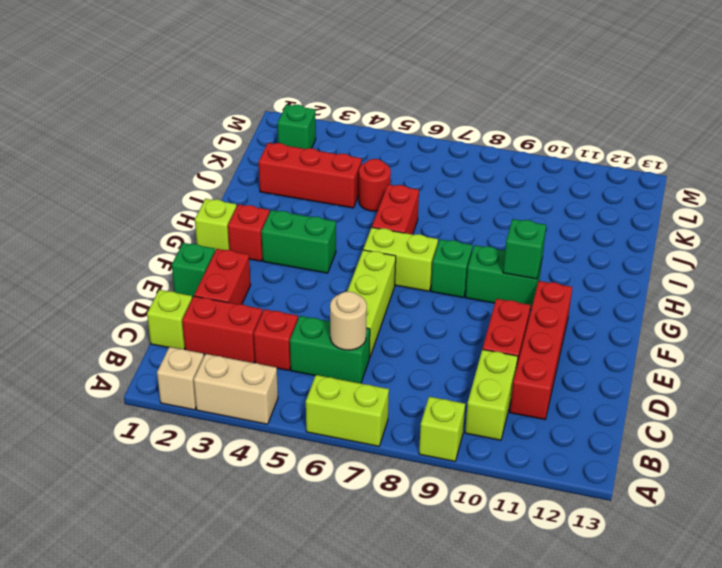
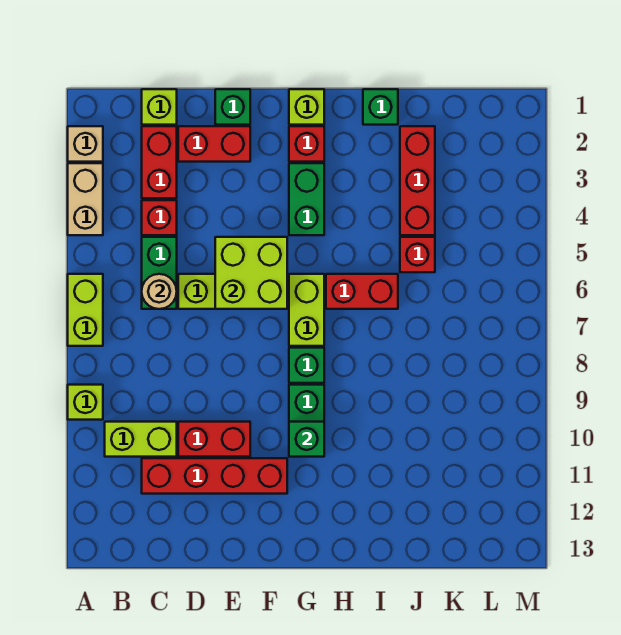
none -> lime 2x2 brick [215,237,287,309]
red 1x1 round brick [359,159,391,211] -> red 1x1 brick [400,237,435,272]
green 1x1 brick [277,105,316,149] -> green 1x1 brick moved to [363,89,398,125]

